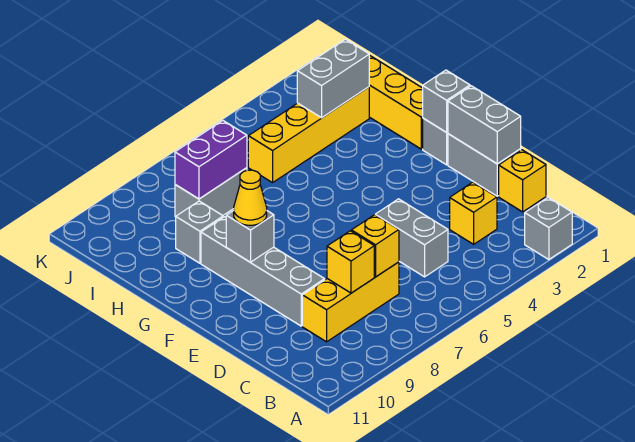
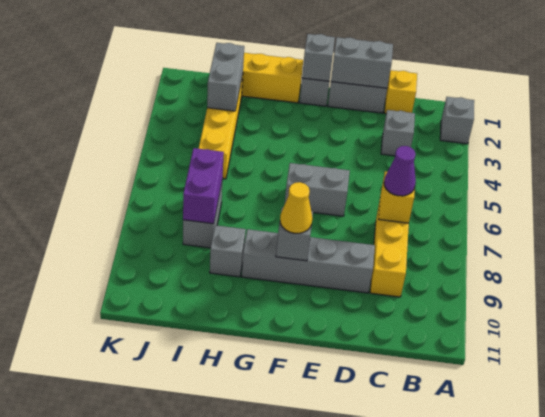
yellow 1x1 brick [450,182,497,244] -> grey 1x1 brick [381,110,415,156]
grey 1x2 brick [375,199,448,277] -> grey 1x2 brick moved to [285,163,350,216]
none -> purple 1x1 cone [384,146,416,196]
yellow 1x1 brick [327,231,374,293] -> none

